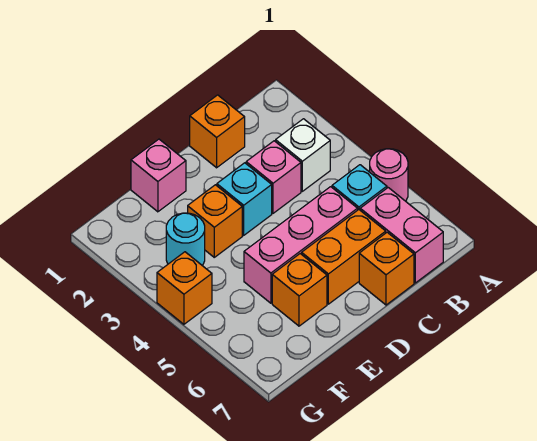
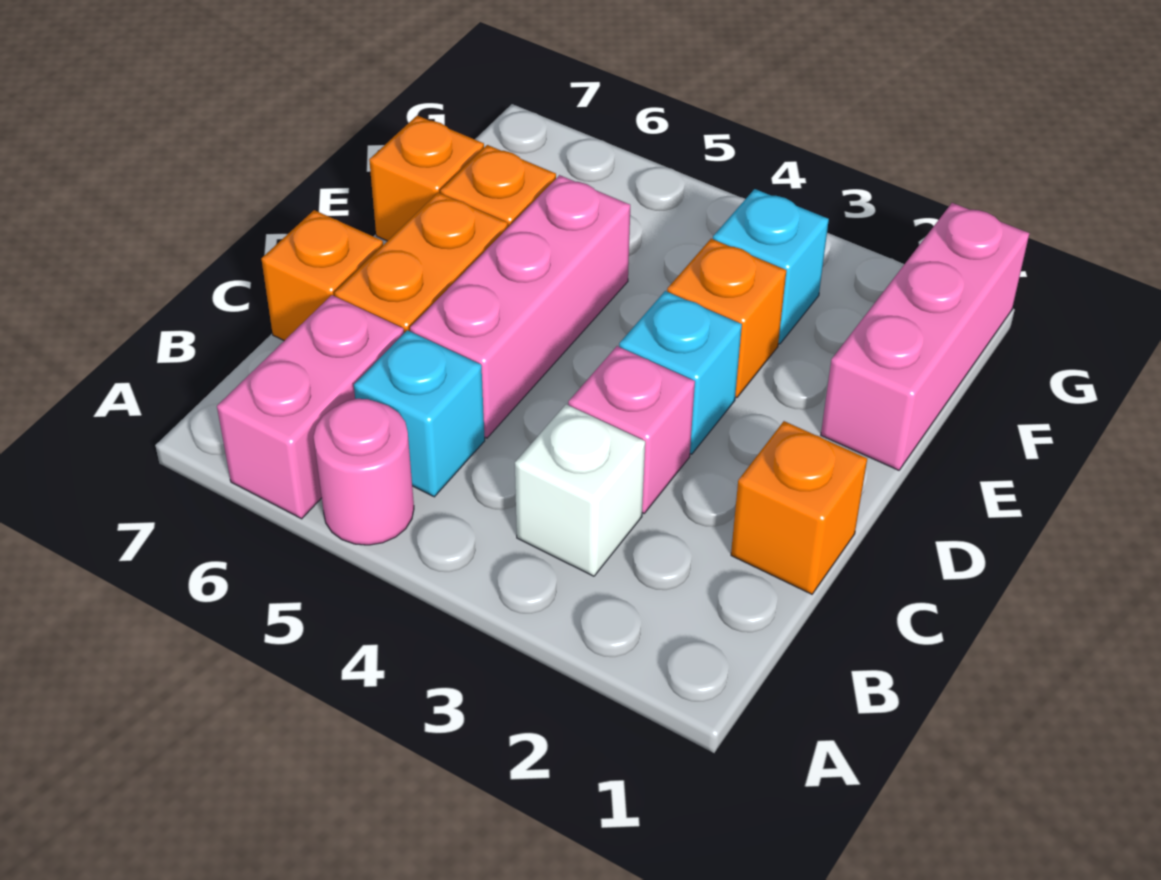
pink 1x2 brick [360,188,443,283] -> pink 1x2 brick turned to [217,295,404,519]
pink 1x1 brick [131,139,186,212] -> pink 1x3 brick [821,203,1029,470]
cyan 1x1 round brick [166,213,205,266] -> cyan 1x1 brick [713,189,829,344]
orange 1x1 brick [157,252,212,324] -> orange 1x1 brick moved to [369,116,484,241]

